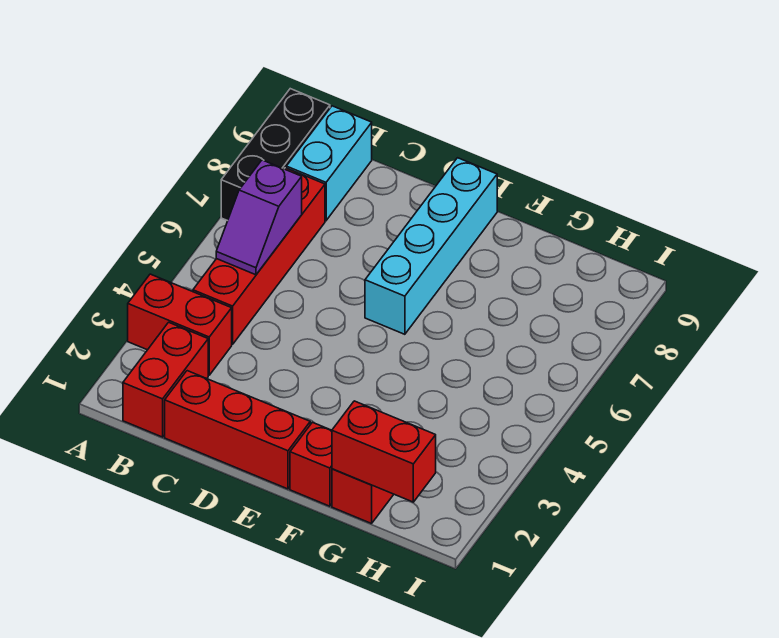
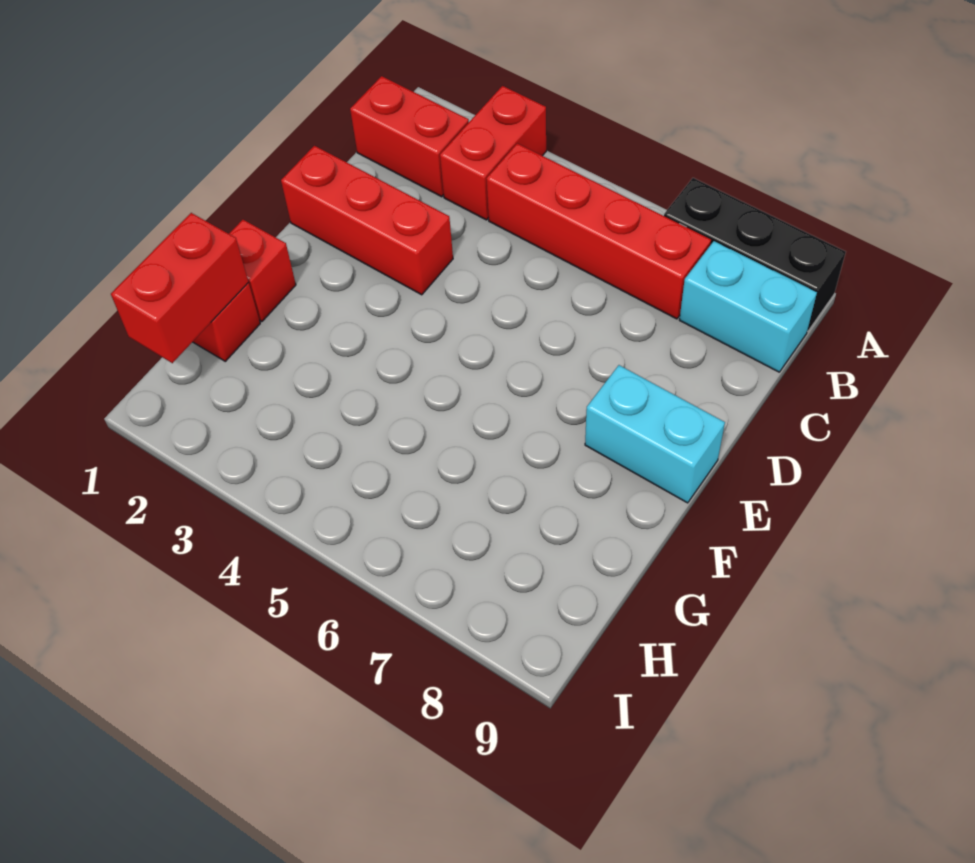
purple 1x2 slope [216,160,302,275] -> none
red 1x3 brick [165,371,310,489] -> red 1x3 brick turned to [281,146,453,295]
cyan 1x4 brick [365,158,497,334] -> cyan 1x2 brick [585,365,725,503]

